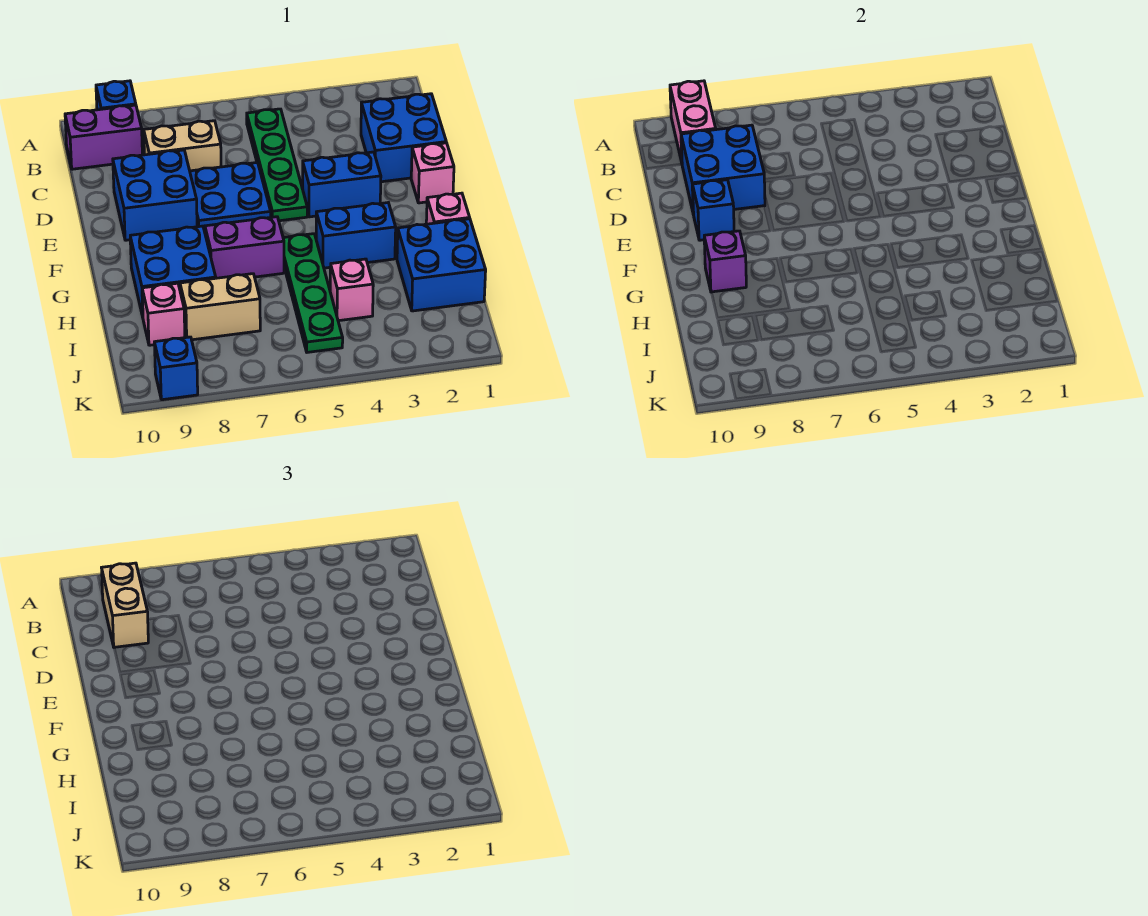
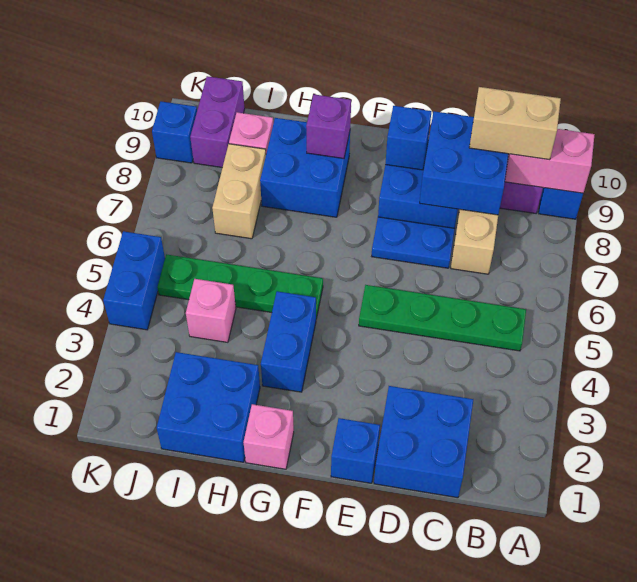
blue 2x2 plate [190,162,271,230] -> blue 1x2 plate [372,217,455,268]
pink 1x1 brick [411,143,454,203] -> blue 1x1 brick [331,418,380,483]
blue 1x2 brick [303,152,381,217] -> blue 1x2 brick moved to [103,231,165,330]
purple 1x2 brick [205,217,284,278] -> purple 1x2 brick moved to [190,76,245,168]

